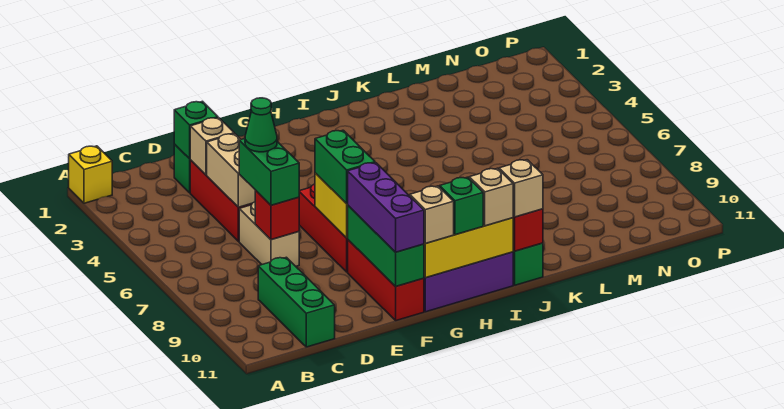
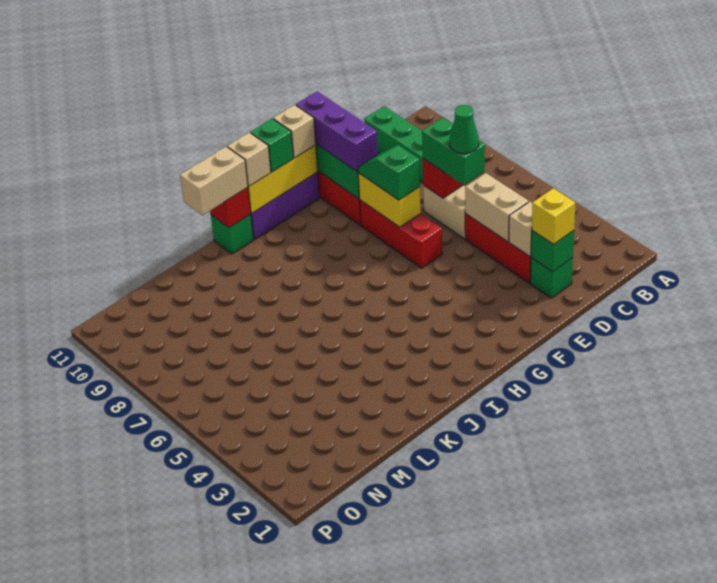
yellow 1x1 brick [69,146,112,203] -> yellow 1x1 brick moved to [532,188,575,244]
green 1x2 brick [315,130,375,204] -> green 1x2 slope [358,145,420,200]
tan 1x1 brick [499,160,543,217] -> tan 1x2 brick [180,147,248,215]

